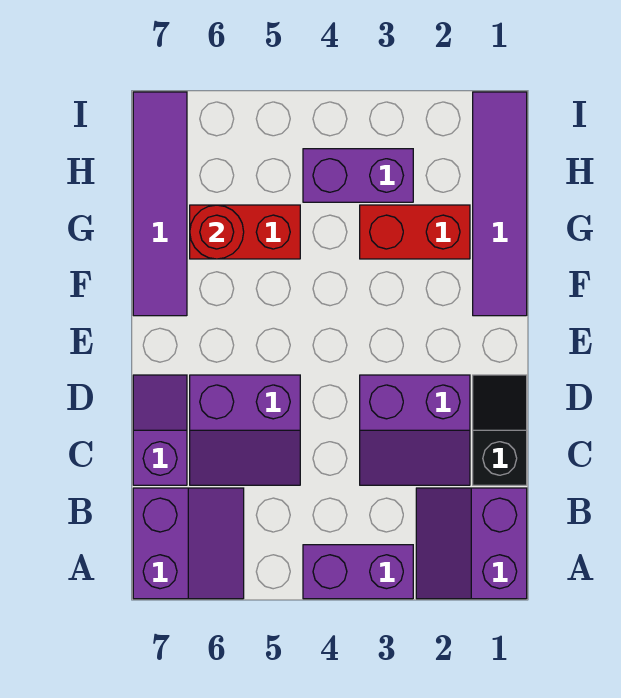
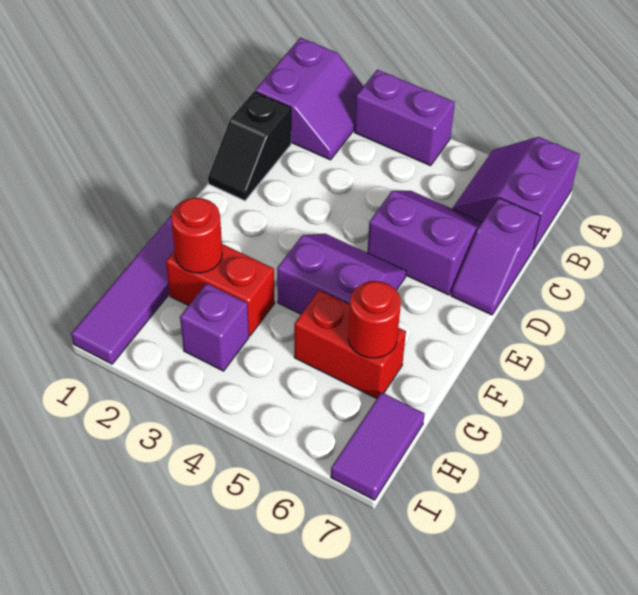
purple 2x2 slope [360,375,470,485] -> purple 2x2 slope moved to [277,234,406,314]
purple 1x4 tile [133,92,187,316] -> purple 1x2 tile [331,392,425,500]
none -> red 1x1 round brick [171,198,222,273]
purple 1x2 brick [303,149,413,202] -> purple 1x1 brick [180,283,249,371]

